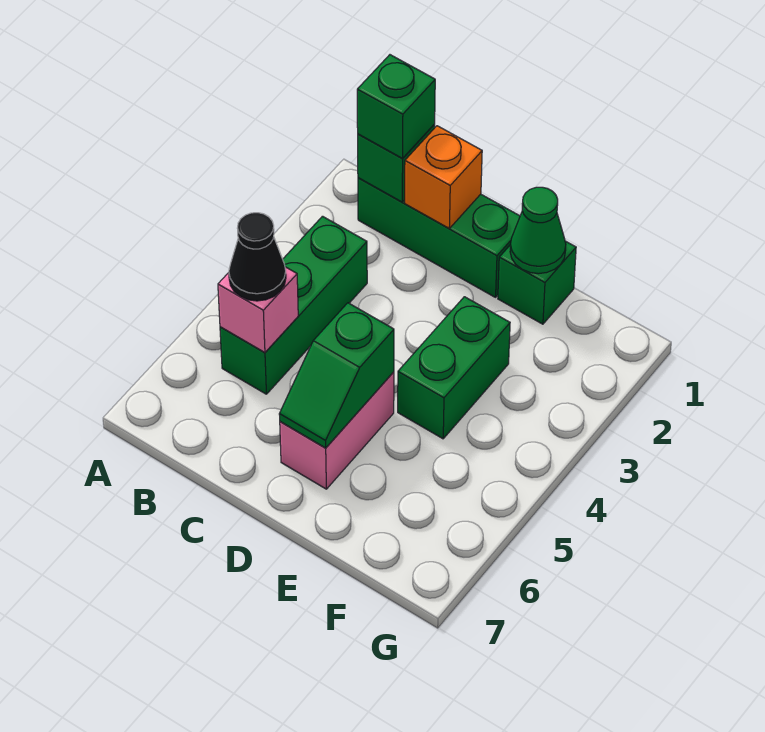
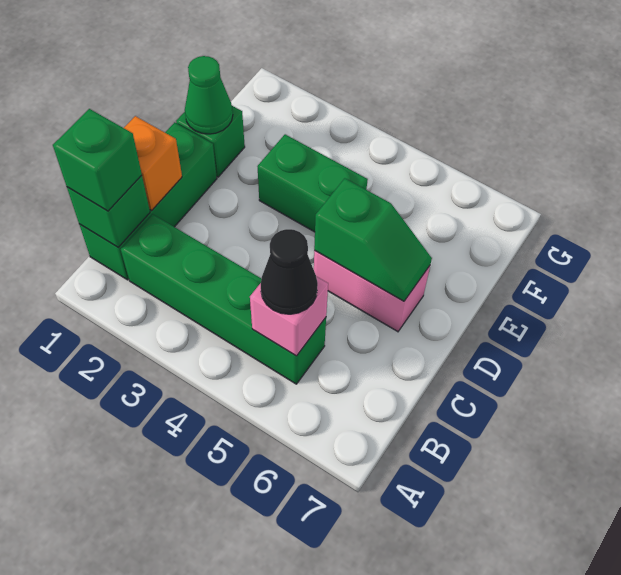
green 1x3 brick [220,216,367,394] -> green 1x4 brick [121,214,326,384]

